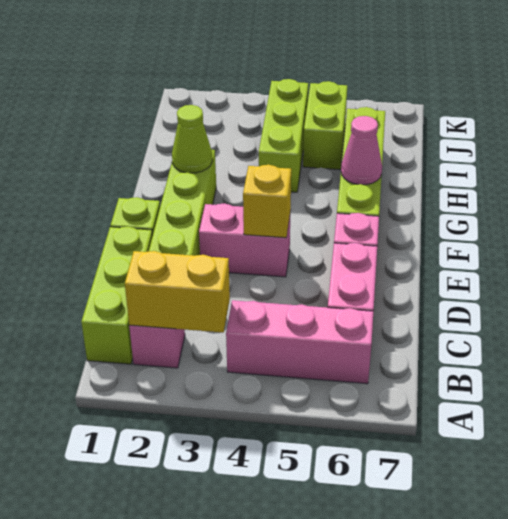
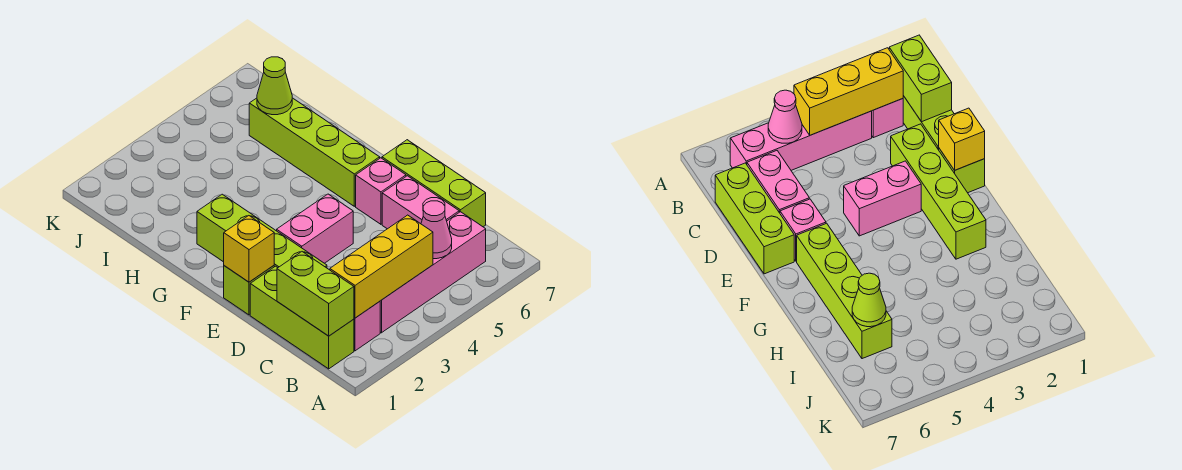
yellow 1x2 brick [125,251,230,333] -> yellow 1x3 brick [330,215,433,318]
pink 1x3 brick [226,300,373,384] -> pink 1x4 brick [380,212,486,333]
yellow 1x1 brick [243,165,291,238] -> yellow 1x1 brick moved to [224,216,274,282]
lime 1x1 cone [172,105,212,173] -> lime 1x1 cone moved to [257,57,292,115]
pink 1x1 cone [341,116,382,185] -> pink 1x1 cone moved to [421,201,452,259]
lime 1x3 brick [259,79,308,192] -> lime 1x3 brick moved to [382,140,486,227]
lime 1x2 brick [303,81,347,170] -> lime 1x2 brick moved to [277,252,354,336]

